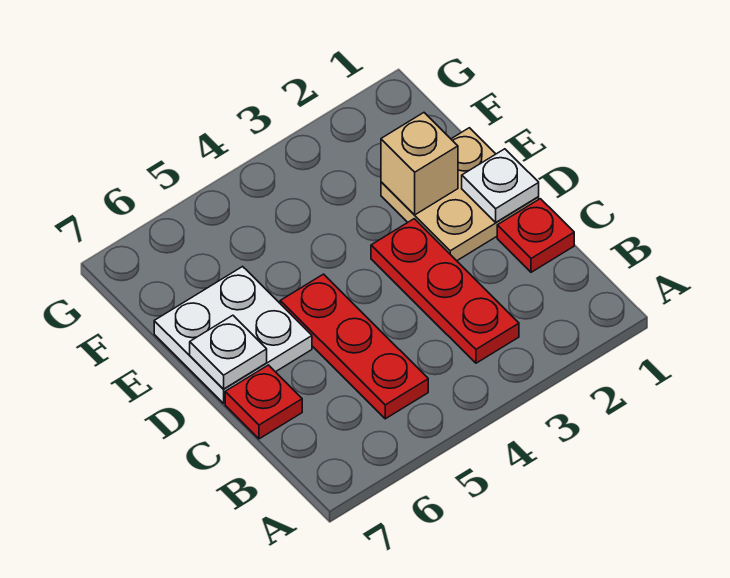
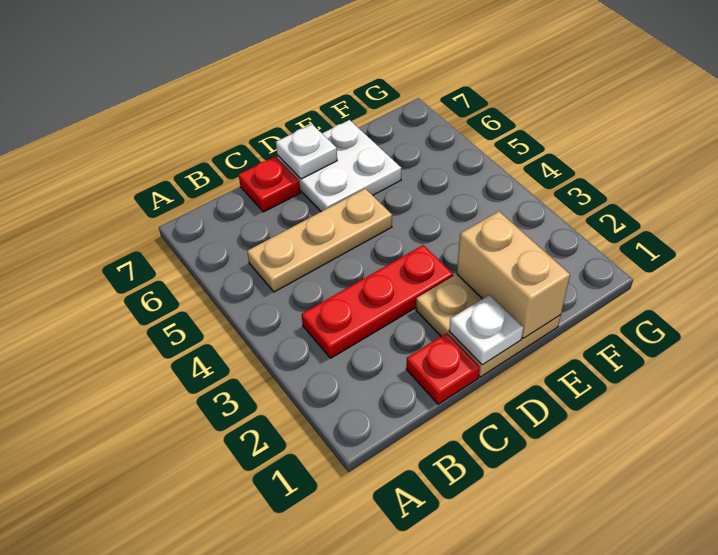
red 1x3 plate [280,274,428,419] -> tan 1x3 plate [247,189,392,292]
tan 1x1 brick [381,113,458,215] -> tan 1x2 brick [457,211,570,338]

